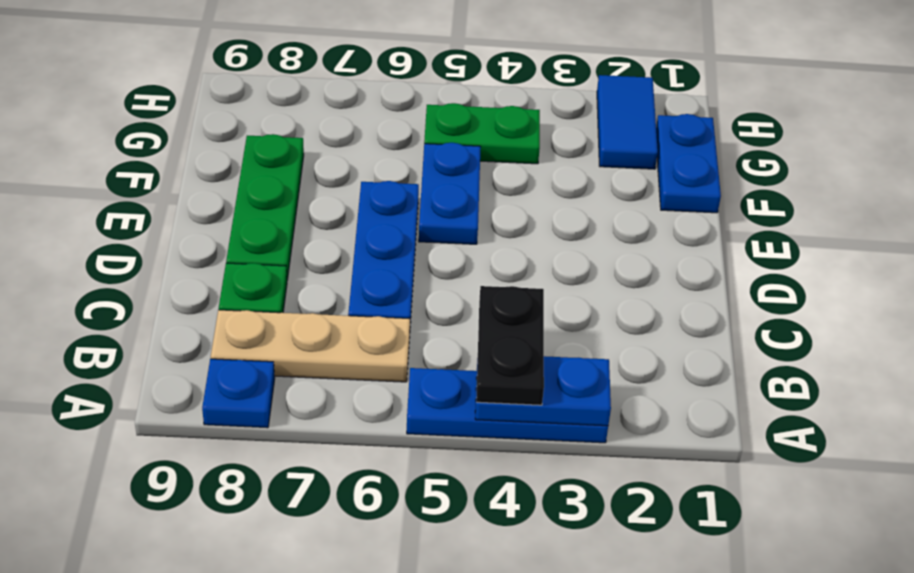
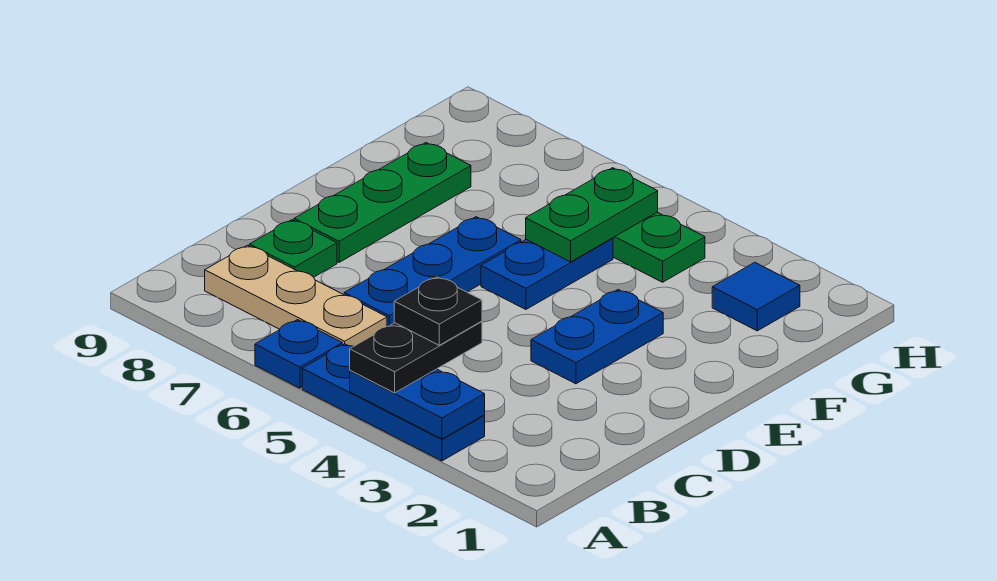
blue 1x1 plate [202,359,275,428] -> blue 1x1 plate moved to [255,320,342,388]
none -> black 1x1 plate [394,277,482,345]
blue 1x2 plate [656,114,721,213] -> blue 1x2 plate moved to [531,290,663,384]
none -> green 1x2 plate [526,168,658,262]
blue 1x2 tile [597,75,658,169] -> blue 1x1 tile [712,262,800,331]

